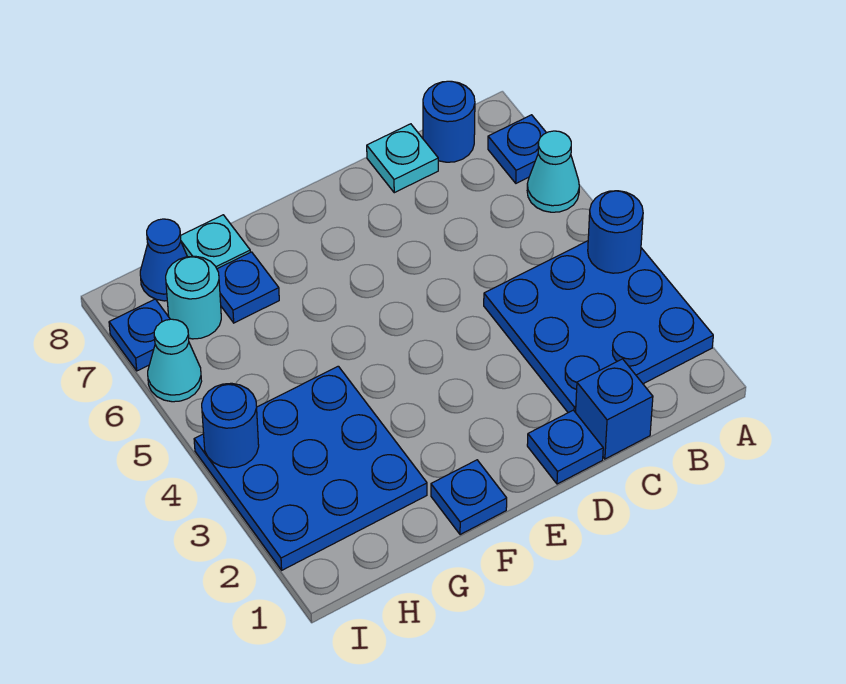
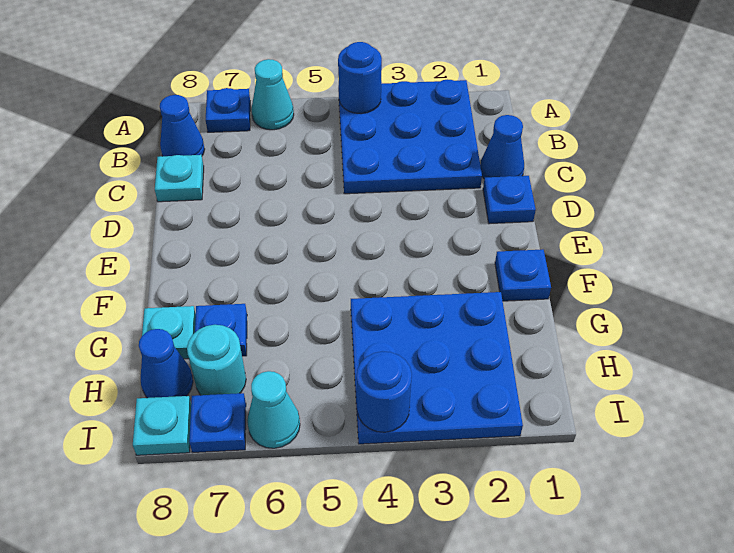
blue 1x1 round brick [423,81,475,162] -> blue 1x1 cone [160,95,205,156]
blue 1x1 brick [576,359,653,459] -> blue 1x1 cone [480,115,524,179]
none -> cyan 1x1 plate [133,396,191,455]

